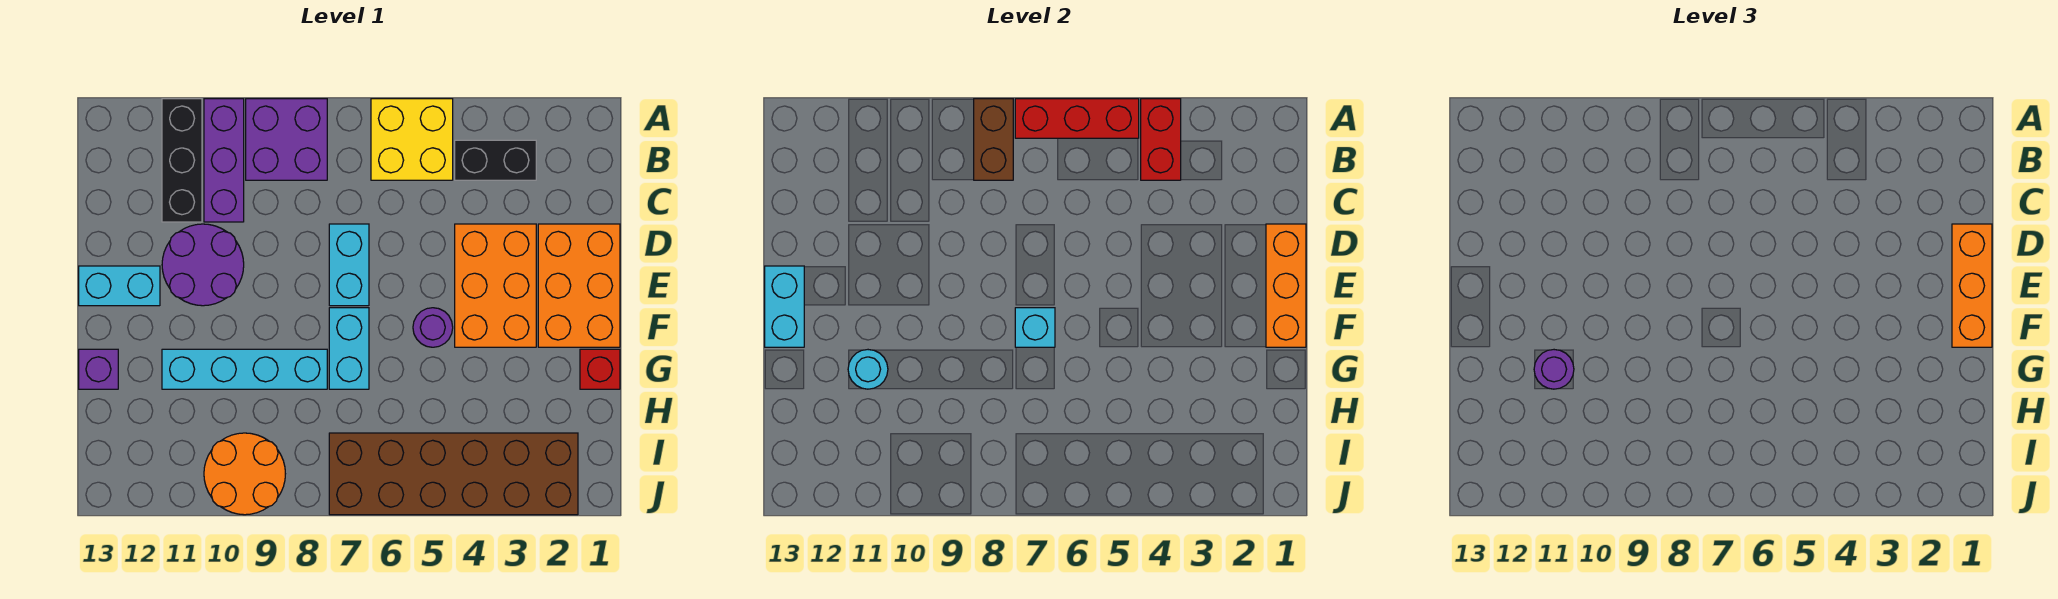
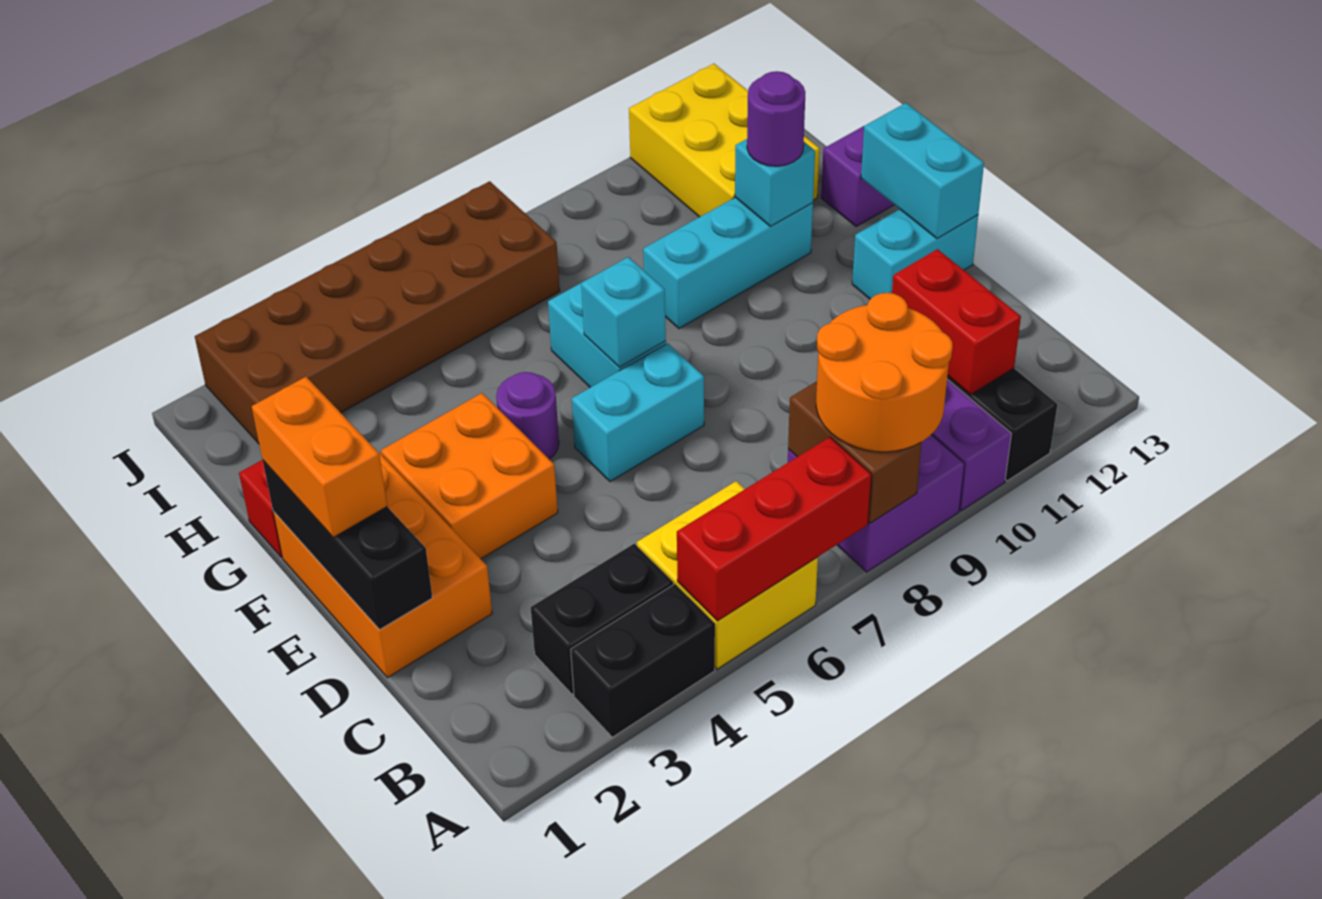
none -> black 1x2 brick [571,584,715,737]
red 1x2 brick [1141,99,1181,180] -> red 1x2 brick moved to [892,249,1021,395]
orange 1x3 brick [1266,224,1306,347] -> black 1x3 brick [263,461,432,630]
orange 1x3 brick [1952,224,1992,347] -> orange 1x2 brick [252,377,387,537]
orange 2x3 brick [455,224,536,347] -> orange 2x2 brick [381,393,558,559]
cyan 1x2 brick [329,224,369,306] -> cyan 1x2 brick turned to [572,343,704,482]
purple 2x2 round brick [162,224,244,306] -> none
cyan 1x4 brick [162,349,327,389] -> cyan 1x3 brick [643,197,813,329]
cyan 1x1 round brick [848,350,888,389] -> cyan 1x1 brick [735,139,815,226]
none -> yellow 2x3 brick [629,64,820,217]
orange 2x2 round brick [204,433,285,515] -> orange 2x2 round brick moved to [816,293,953,452]

